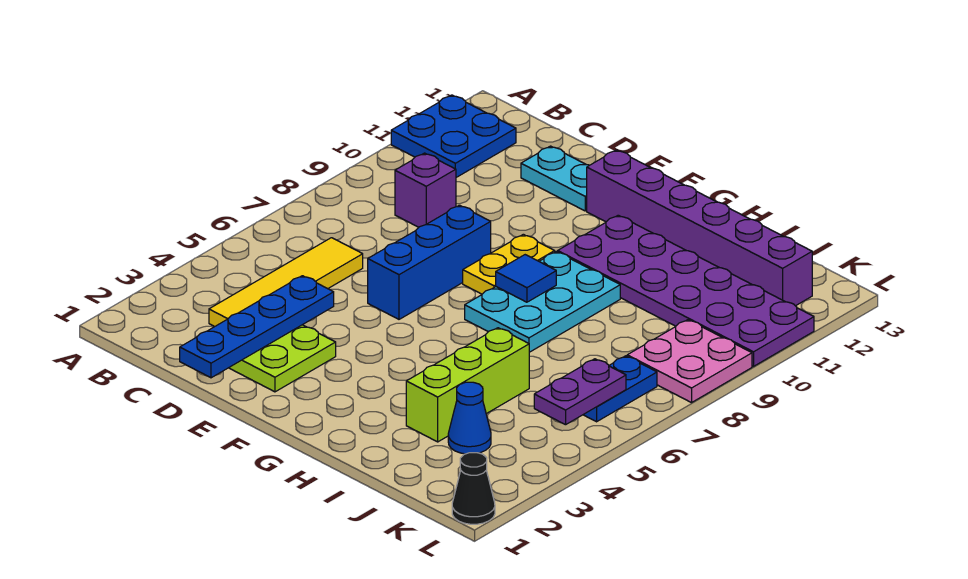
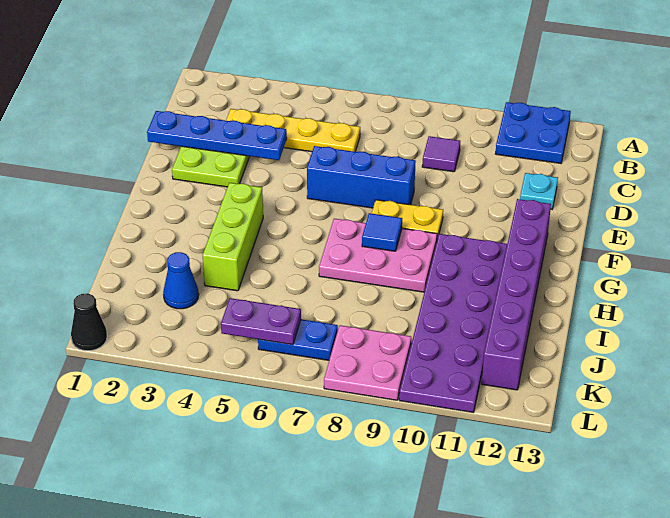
yellow 1x4 tile [209,238,363,327] -> yellow 1x4 plate [226,109,360,152]
purple 1x1 brick [395,153,456,227] -> purple 1x1 tile [422,136,460,172]
cyan 1x2 plate [521,146,589,211] -> cyan 1x1 plate [520,173,558,209]
cyan 2x3 plate [465,252,620,352] -> pink 2x3 plate [319,219,437,292]
lime 1x3 brick [406,328,529,442] -> lime 1x3 brick turned to [203,183,263,291]

